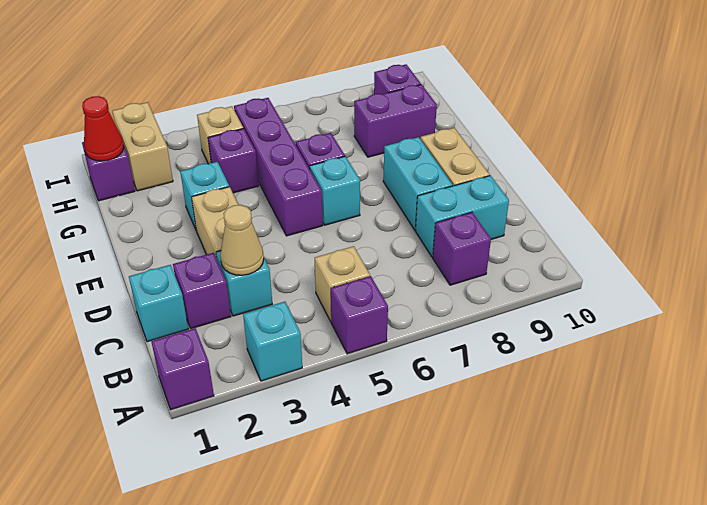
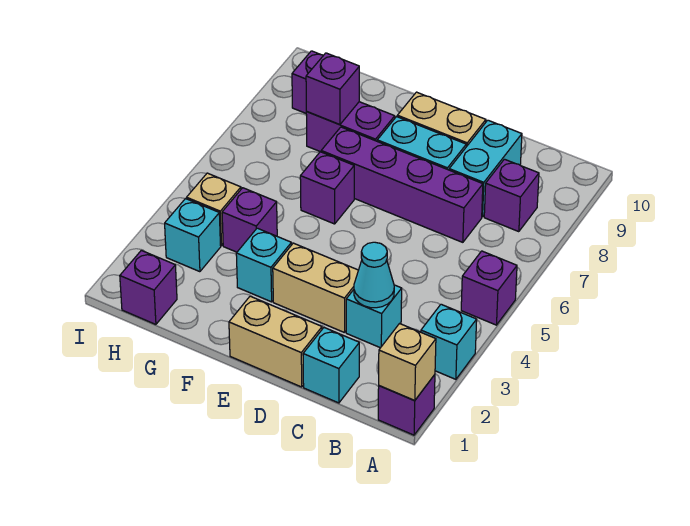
tan 1x1 brick [315,246,370,321] -> tan 1x1 brick moved to [379,324,436,401]
purple 1x1 brick [173,253,231,329] -> purple 1x1 brick moved to [306,53,359,125]
tan 1x1 cone [220,205,264,275] -> cyan 1x1 cone [354,242,394,308]
purple 1x4 brick [234,98,323,236] -> purple 1x4 brick moved to [321,127,483,242]
cyan 1x1 brick [310,156,360,225] -> cyan 1x1 brick moved to [165,199,221,272]
purple 1x2 brick [354,85,437,157] -> purple 1x2 brick turned to [306,102,395,152]
red 1x1 cone [82,96,124,161] -> none
tan 1x2 brick [112,102,173,191] -> tan 1x2 brick moved to [229,296,322,387]

